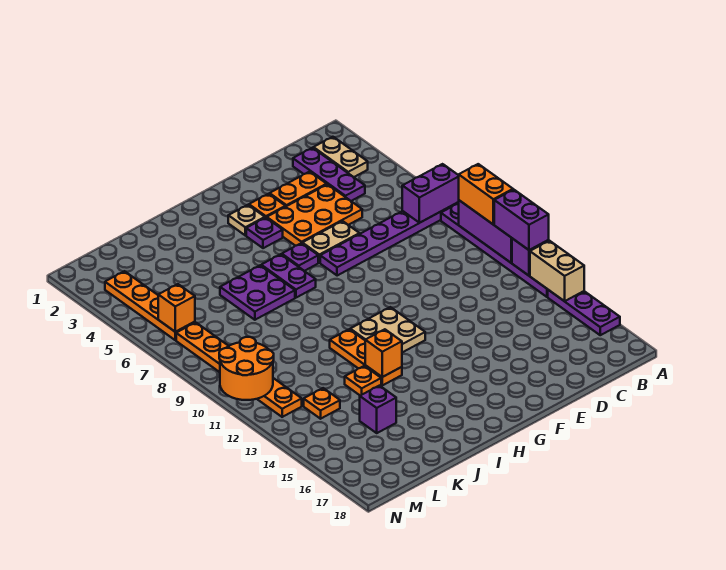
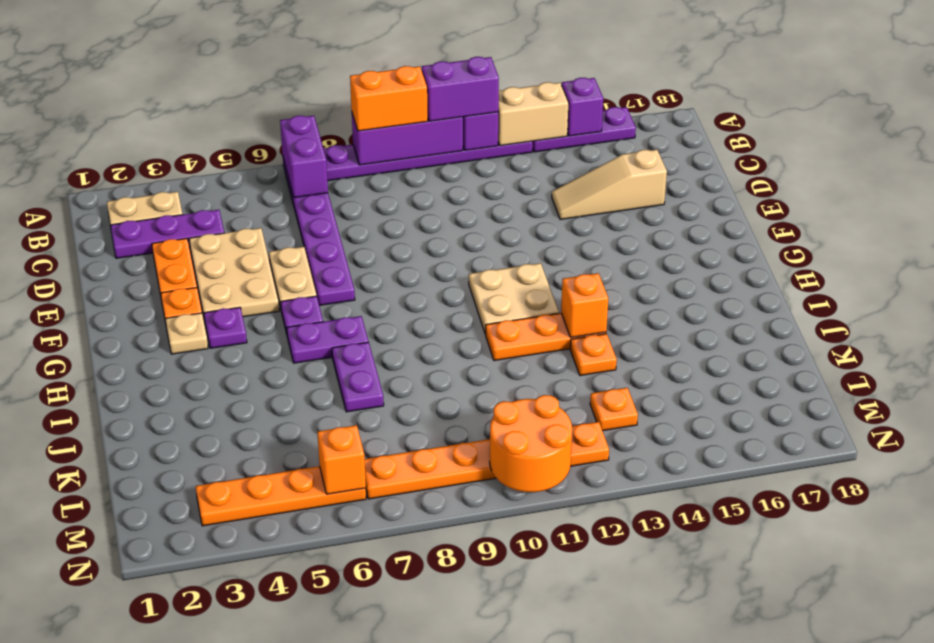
orange 2x3 plate [267,184,362,246] -> tan 2x3 plate [189,228,279,320]
none -> tan 1x3 slope [552,150,667,219]
purple 2x2 plate [220,265,295,320] -> purple 1x2 plate [332,342,384,412]
purple 1x1 brick [360,386,396,433] -> purple 1x1 brick moved to [562,78,603,136]

